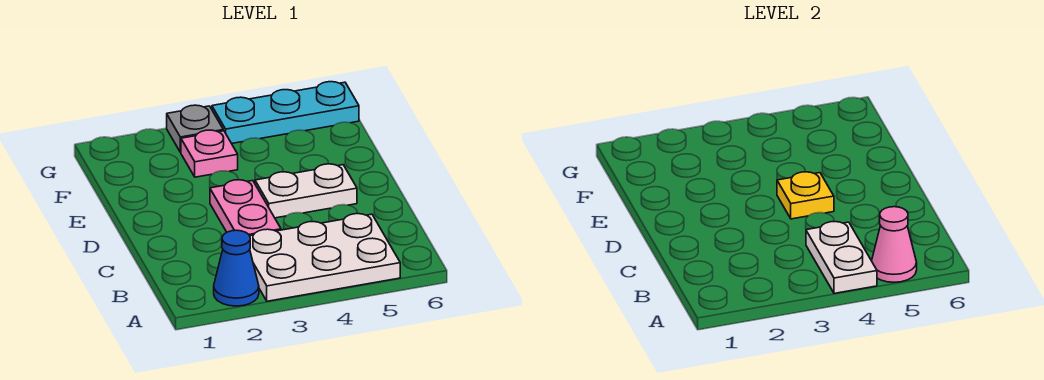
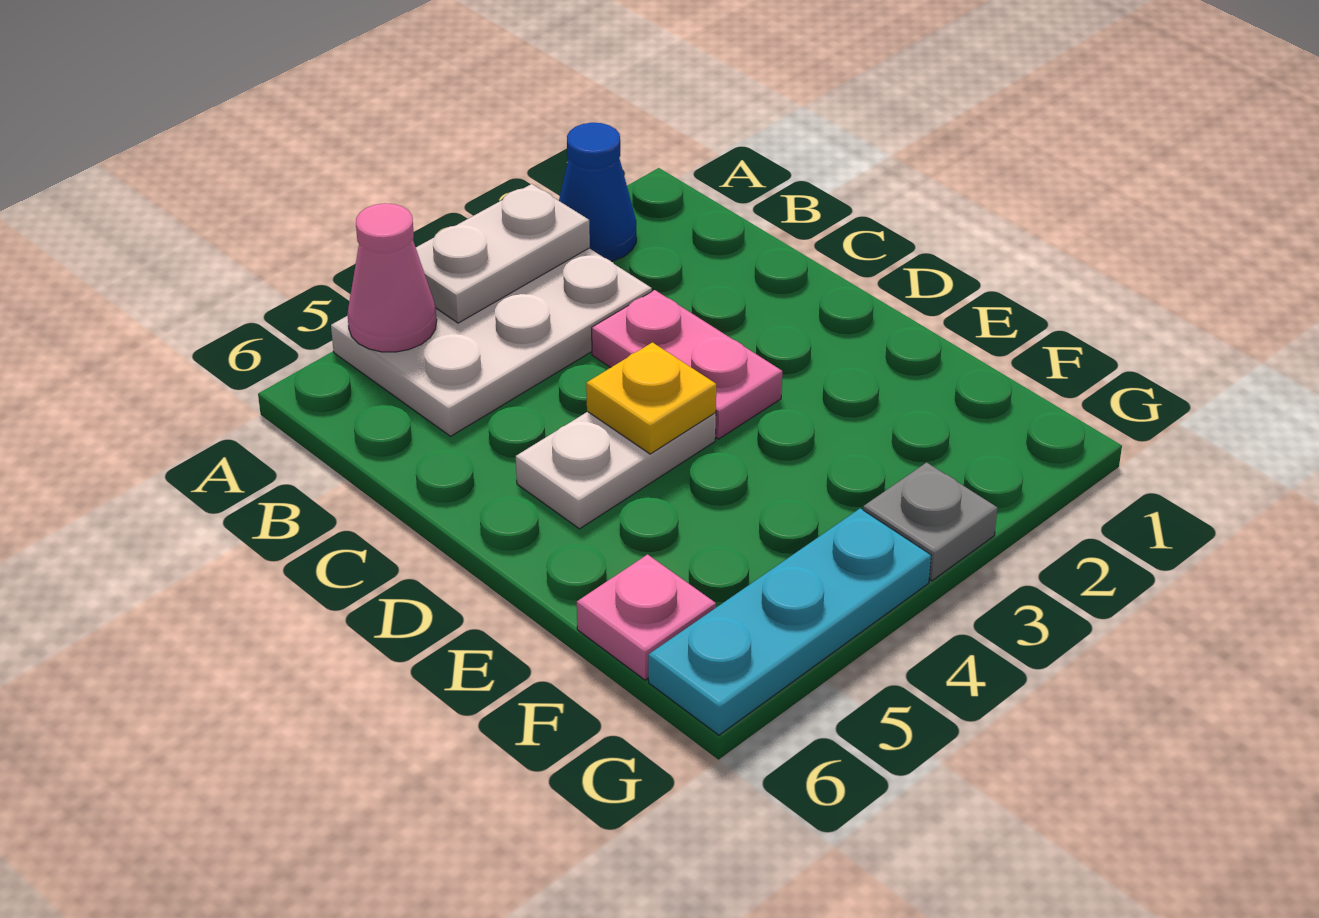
white 1x2 plate [806,222,877,293] -> white 1x2 plate turned to [416,184,590,323]
pink 1x1 plate [181,130,238,177] -> pink 1x1 plate moved to [577,555,716,680]

